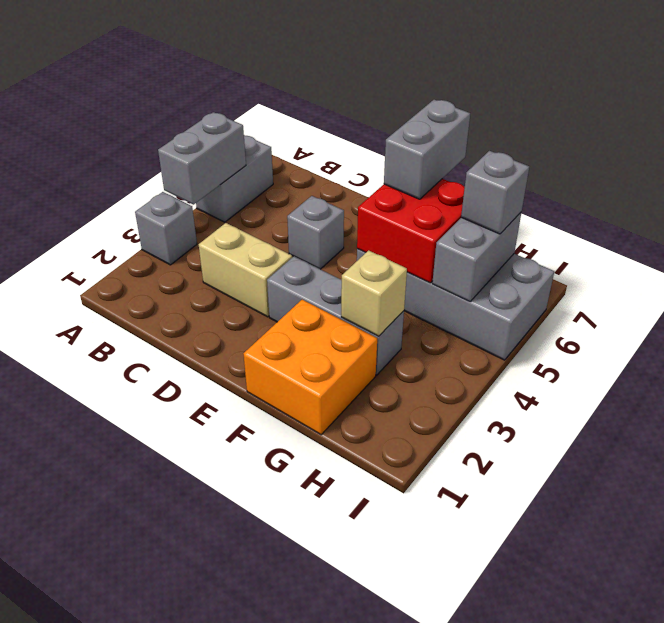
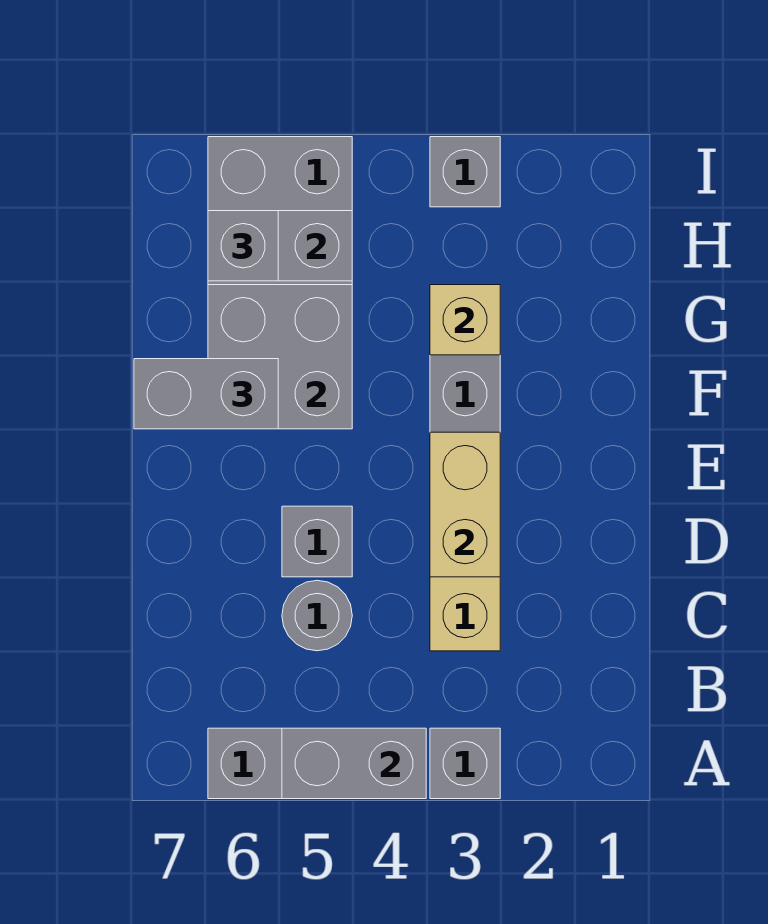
none -> grey 1x1 round brick [282,580,352,651]
none -> tan 1x2 brick [430,432,500,577]
orange 2x2 brick [244,300,377,435] -> none
red 2x2 brick [357,179,465,283] -> grey 2x2 brick [208,285,352,429]
none -> grey 1x1 brick [430,137,500,207]

